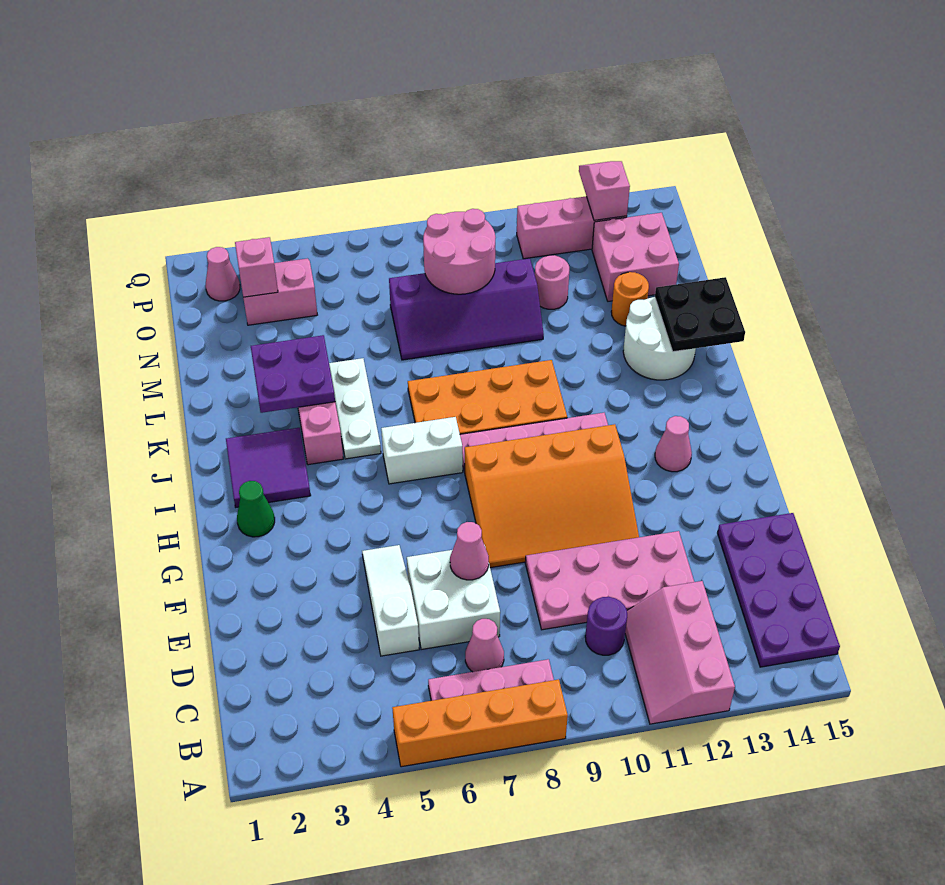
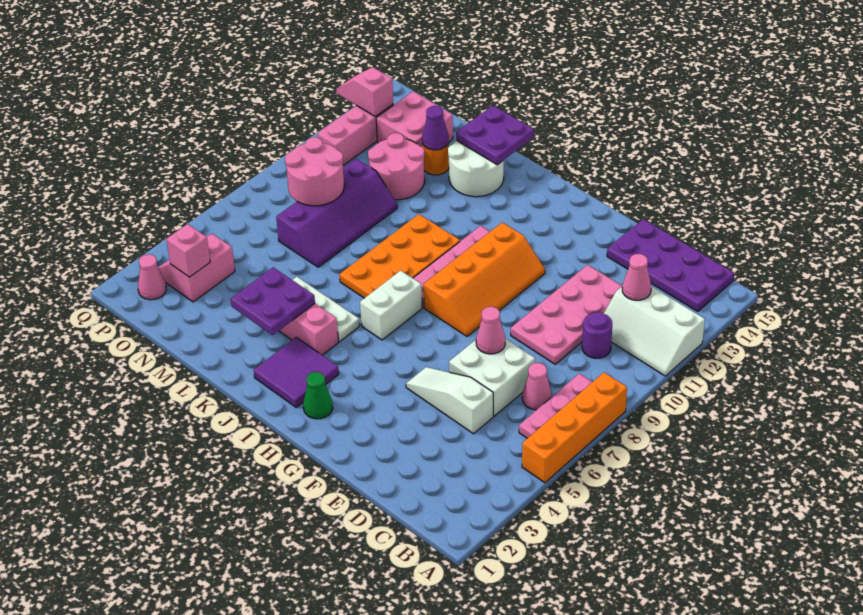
pink 2x3 slope [625,581,735,724] -> white 2x3 slope [604,286,705,376]
orange 3x4 slope [464,424,639,568] -> orange 2x4 slope [423,222,545,336]
pink 1x1 cone [655,416,692,472] -> pink 1x1 cone moved to [622,254,651,300]
black 2x2 plate [655,277,745,352] -> purple 2x2 plate [456,105,534,165]
none -> purple 1x1 cone [422,106,449,150]
pink 1x1 round brick [535,255,569,309] -> pink 2x2 round brick [368,133,425,200]

